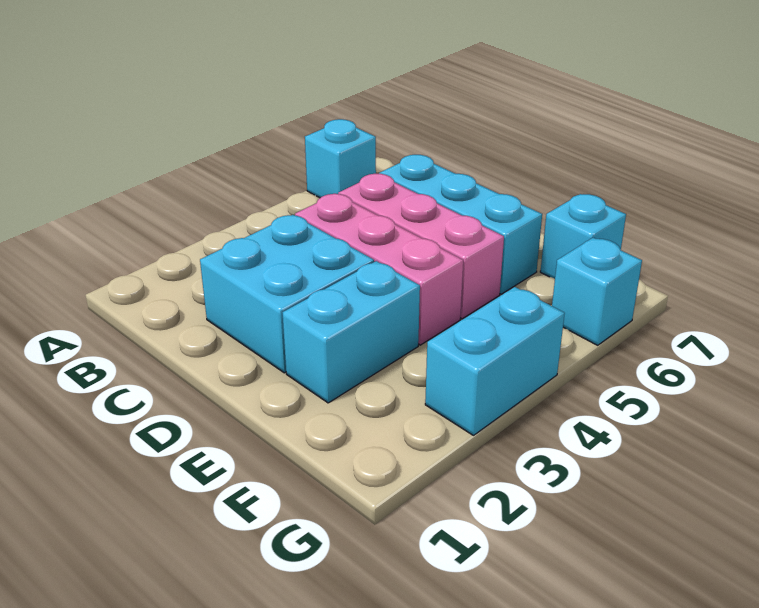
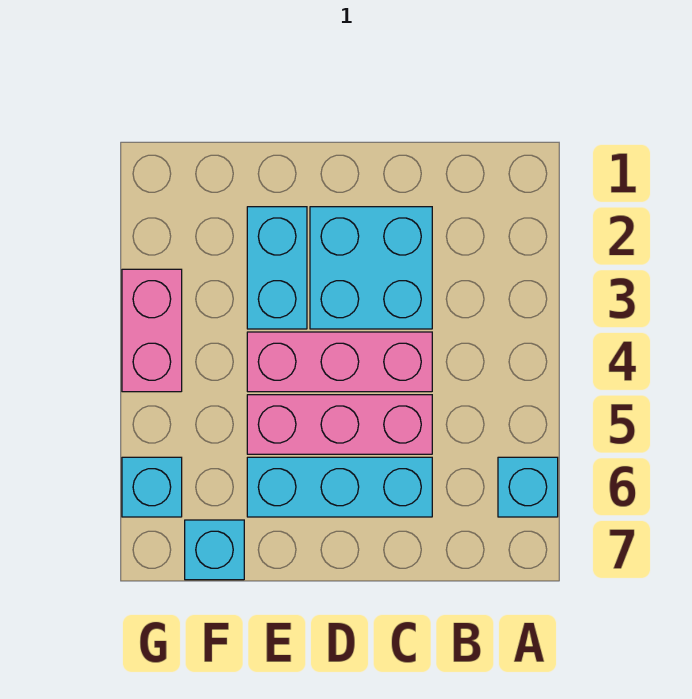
cyan 1x2 brick [425,287,565,435] -> pink 1x2 brick [122,269,182,392]

